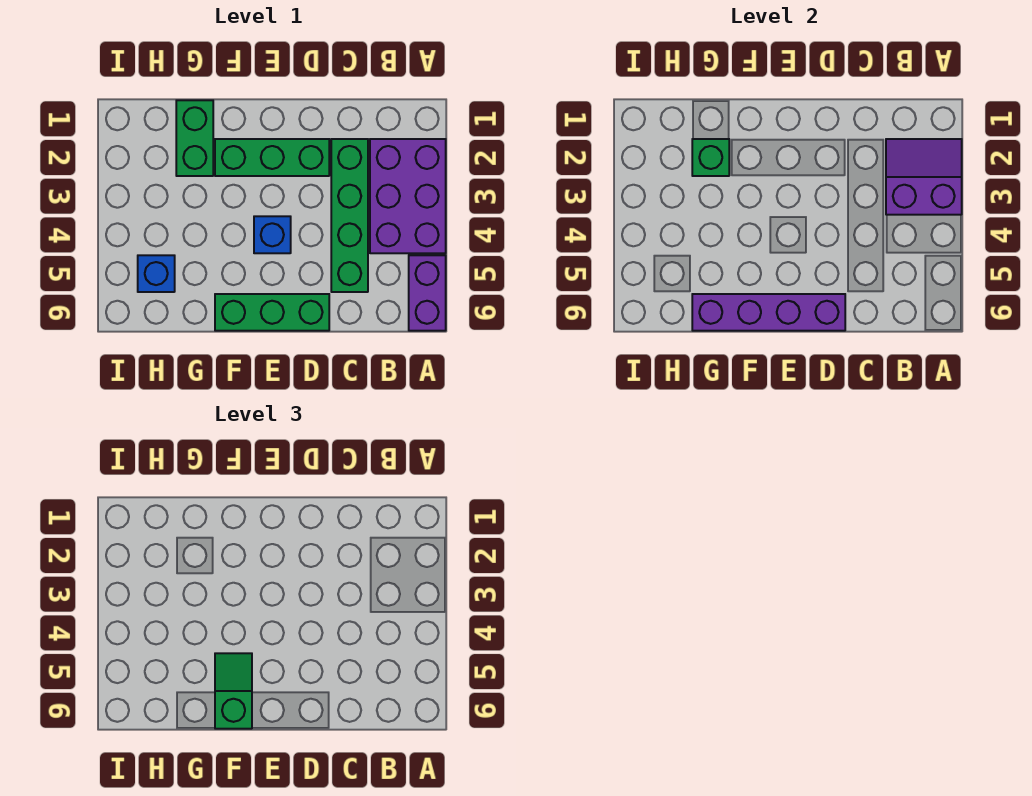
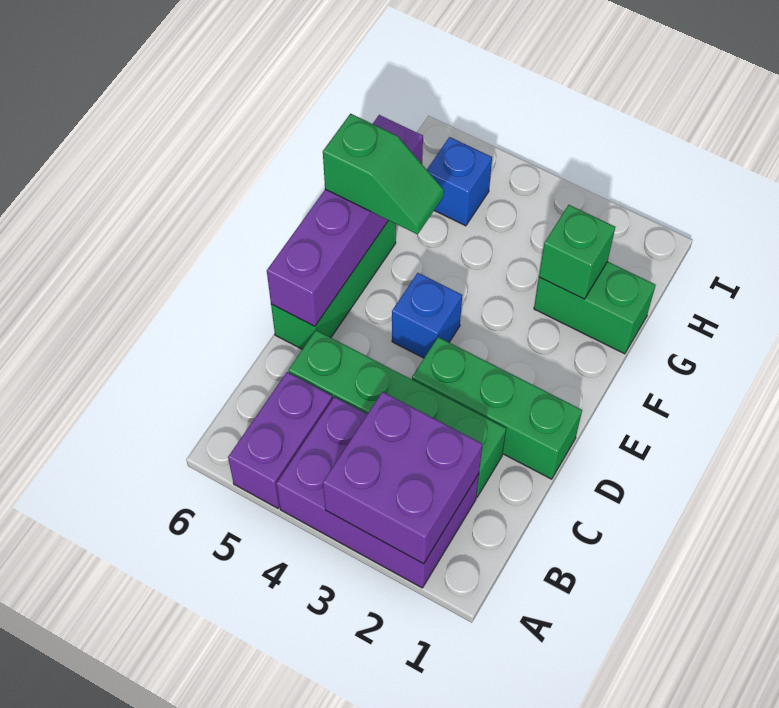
purple 2x2 slope [886,139,962,215] -> purple 2x2 brick [323,392,482,564]
purple 1x2 brick [409,255,446,331] -> purple 1x2 brick turned to [228,372,332,508]
green 1x3 brick [215,139,329,176] -> green 1x3 brick turned to [412,337,582,479]

